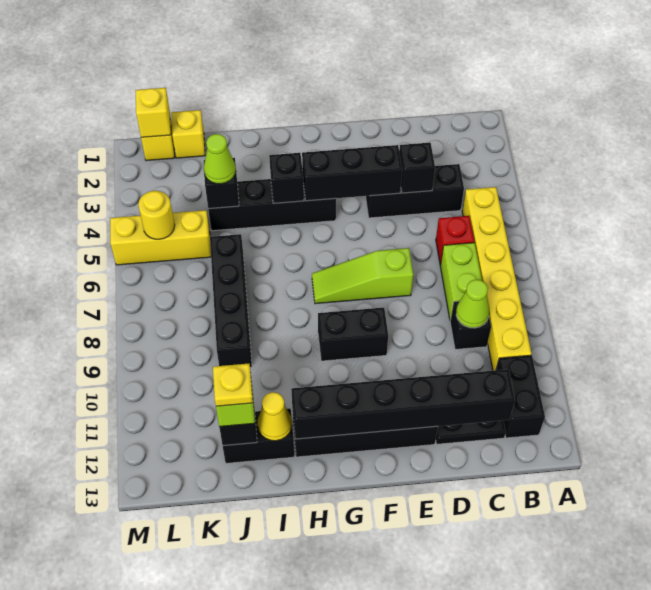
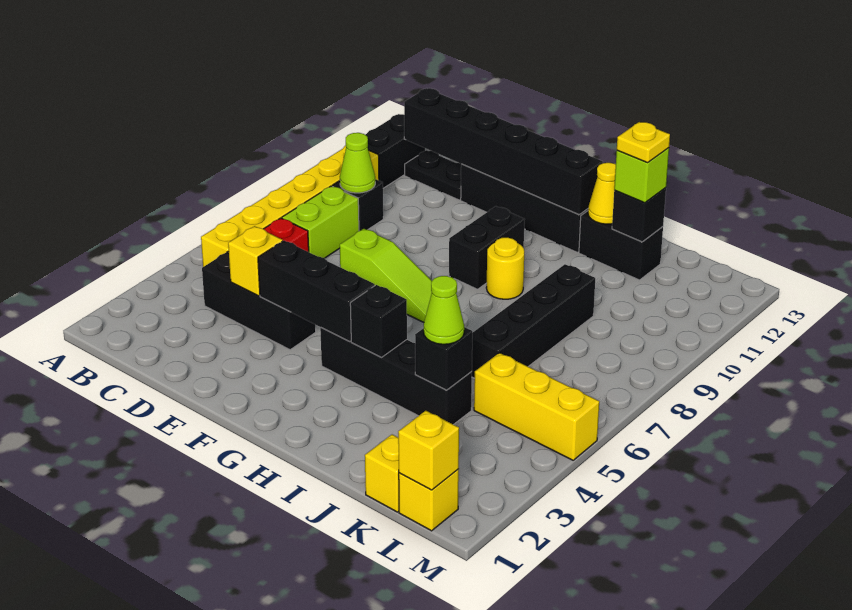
black 1x1 brick [399,143,435,193] -> yellow 1x1 brick [228,226,283,296]
black 1x2 brick [318,308,388,361] -> black 1x2 brick turned to [449,206,525,289]
yellow 1x1 round brick [138,191,175,239] -> yellow 1x1 round brick moved to [486,237,524,299]

